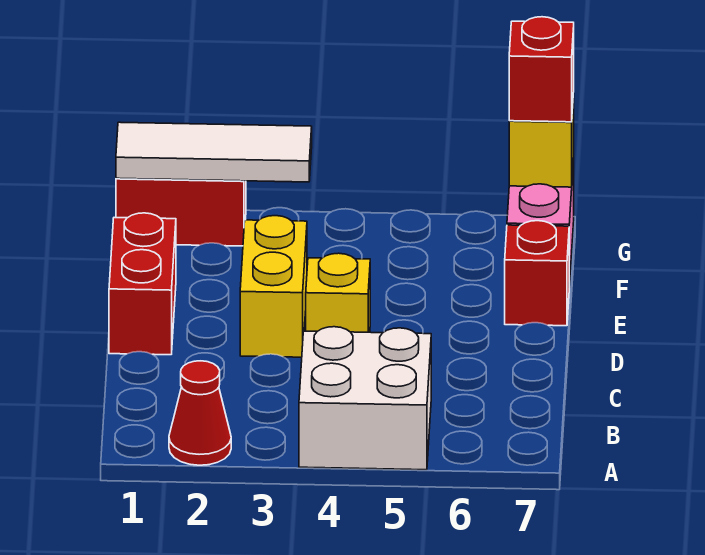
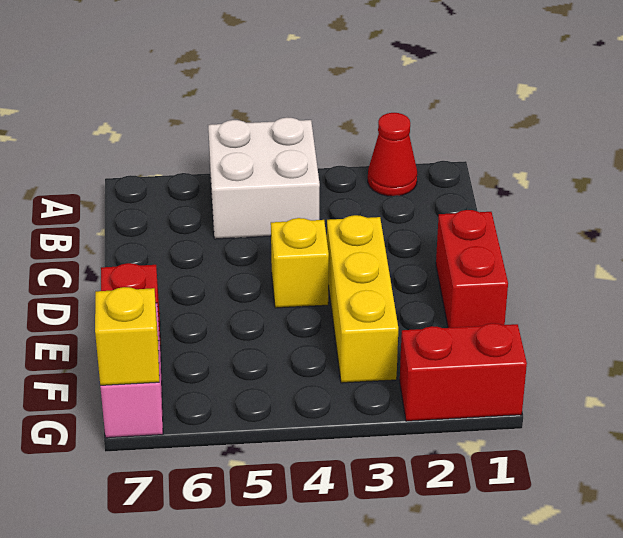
yellow 1x2 brick [240,216,307,357] -> yellow 1x3 brick [327,215,398,383]
white 1x3 tile [116,122,312,182] -> none
red 1x1 brick [509,17,574,122] -> none

